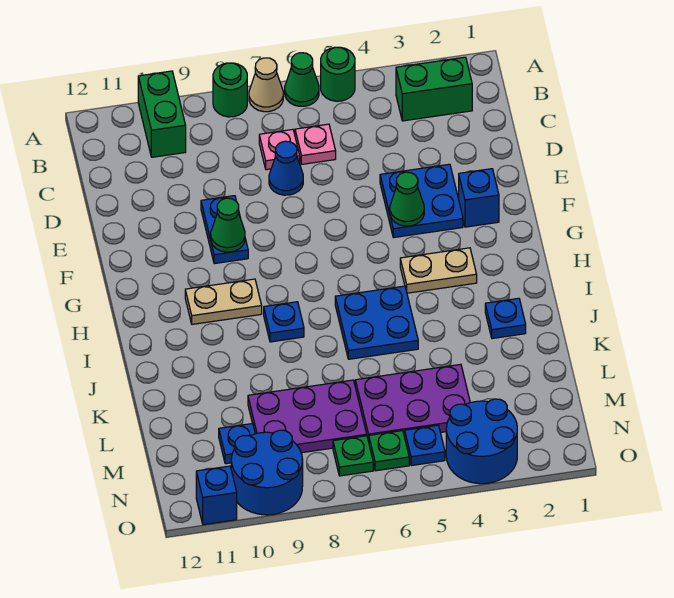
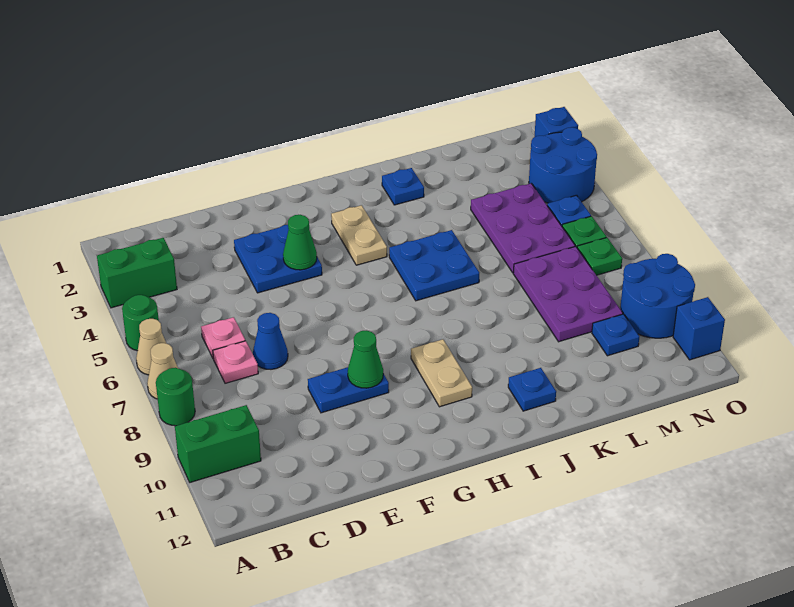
green 1x1 cone [285,53,319,106] -> tan 1x1 cone [136,319,166,375]
green 1x2 brick [396,57,472,121] -> green 1x2 brick turned to [97,238,177,308]
blue 1x1 brick [459,169,499,227] -> blue 1x1 brick moved to [535,107,578,137]
blue 1x1 plate [264,302,304,342] -> blue 1x1 plate moved to [508,368,556,411]

